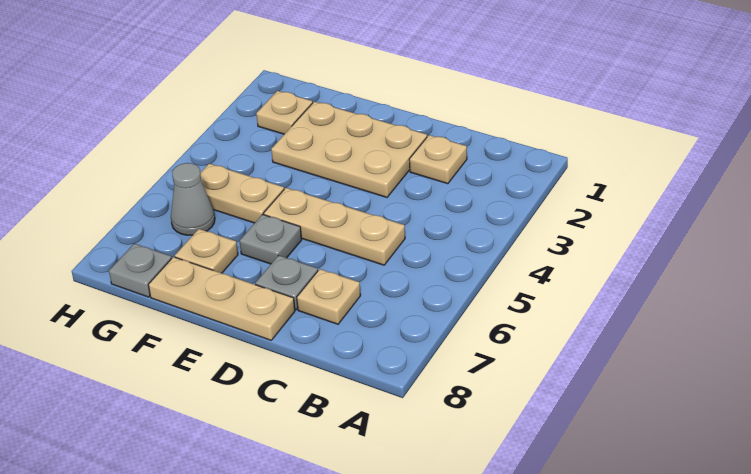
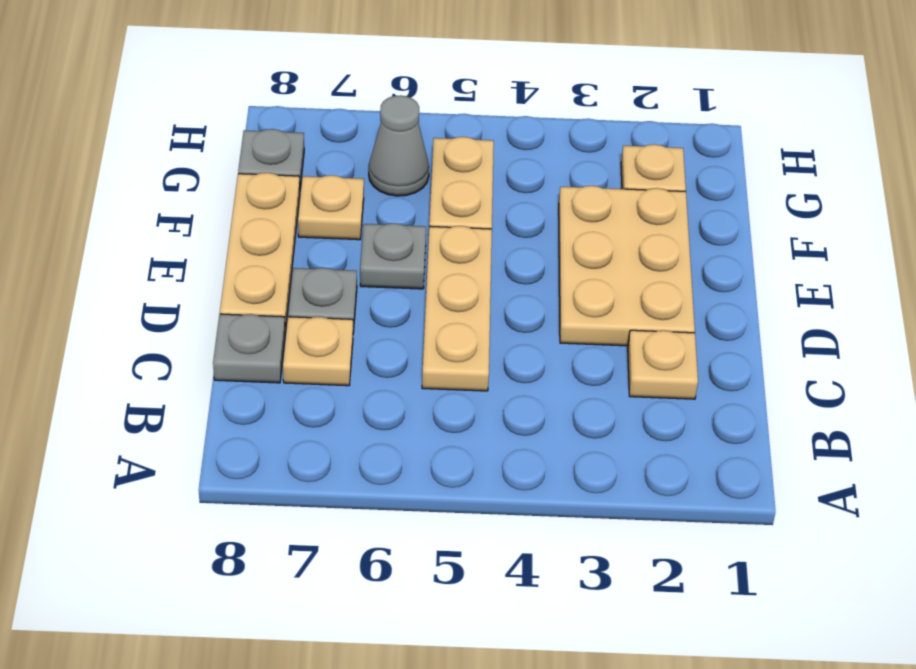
none -> grey 1x1 plate [213,314,285,383]

